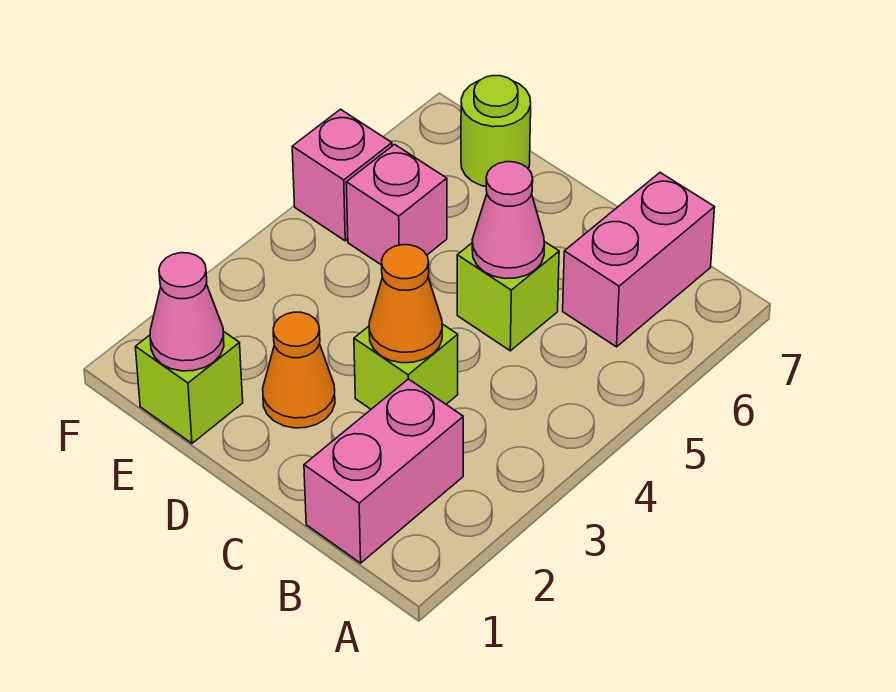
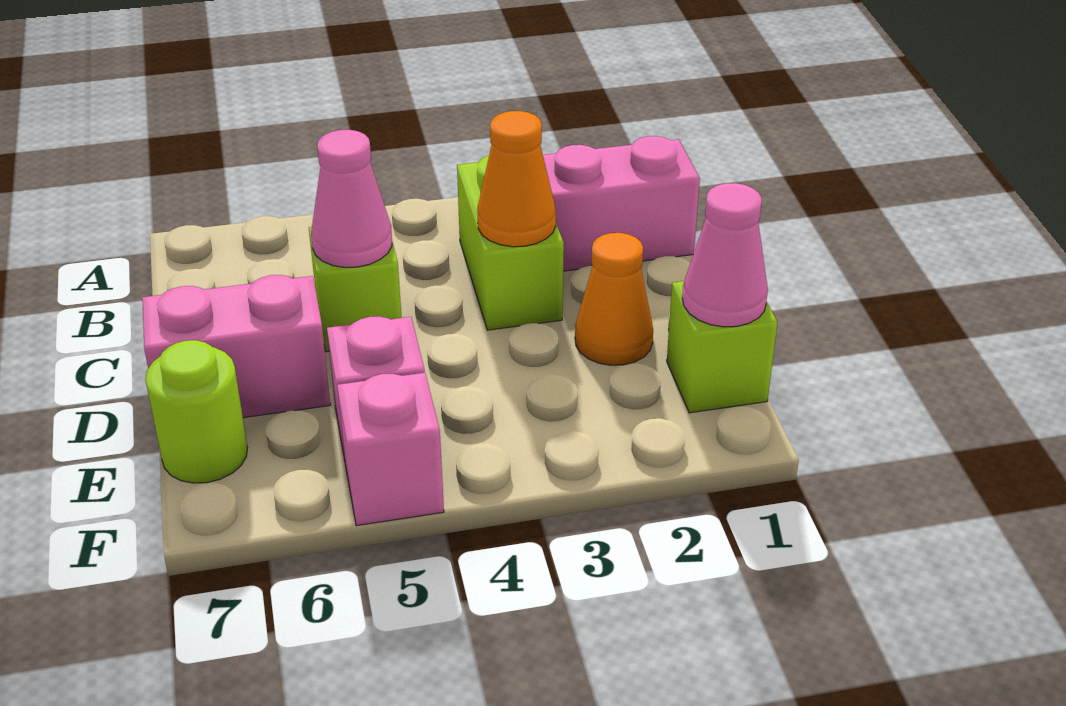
pink 1x2 brick [563,173,715,347] -> pink 1x2 brick moved to [142,275,331,418]
lime 1x1 brick [354,324,458,409] -> lime 1x2 brick [457,155,564,330]

